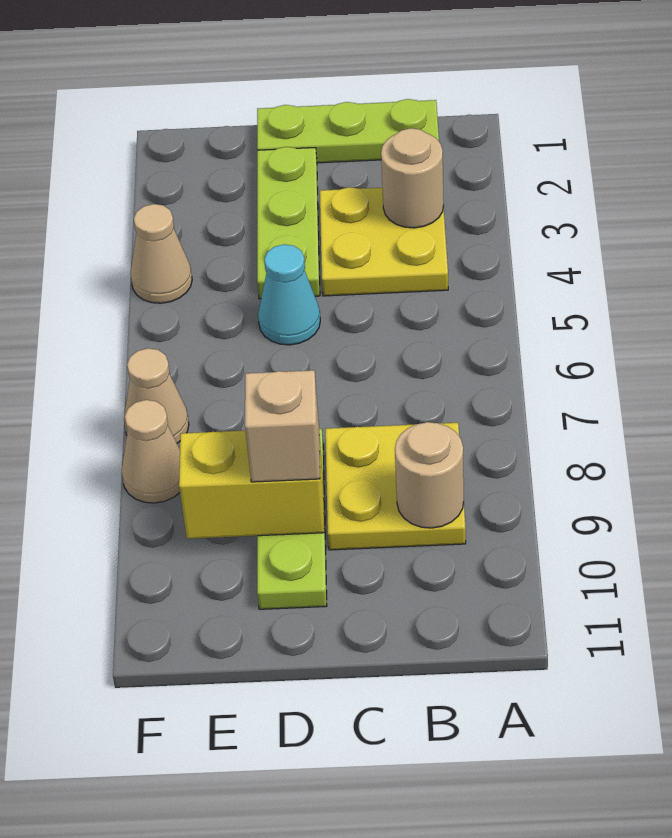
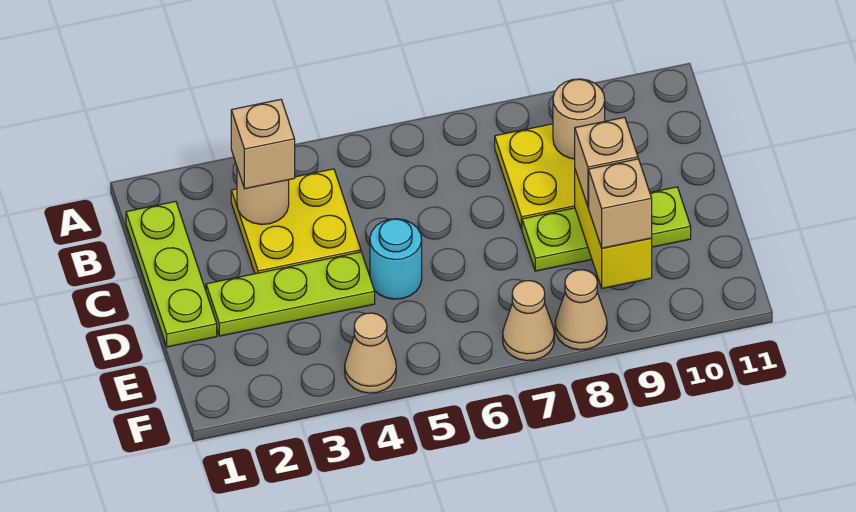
none -> tan 1x1 brick [231,99,295,189]
cyan 1x1 cone [258,244,320,345] -> cyan 1x1 round brick [370,219,422,299]
none -> tan 1x1 brick [589,159,652,248]

